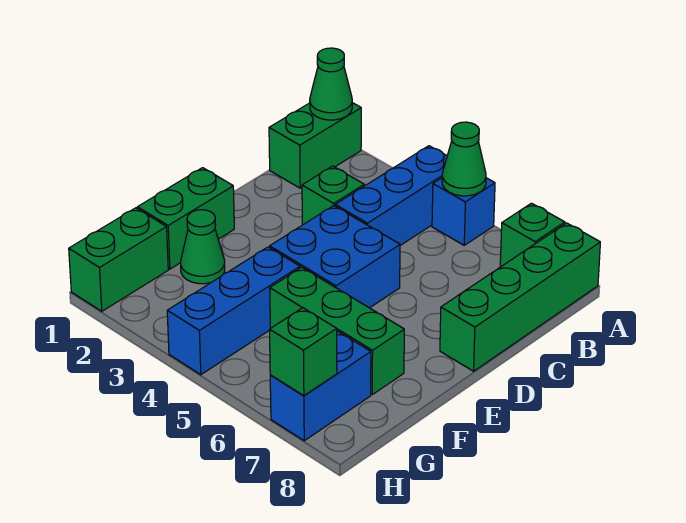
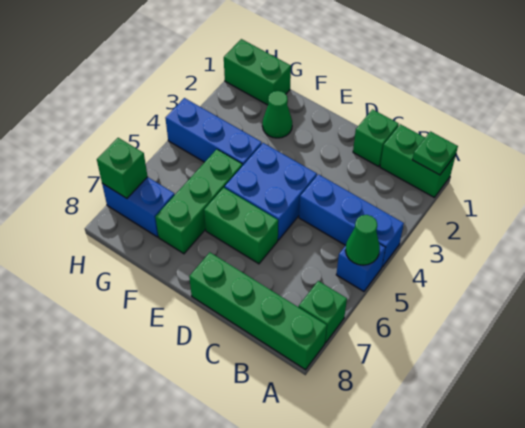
green 1x1 cone [310,48,352,120] -> green 1x1 plate [412,131,458,175]
green 1x1 brick [302,166,364,225] -> green 1x1 brick moved to [353,109,399,166]
green 1x2 brick [137,168,234,269] -> green 1x2 brick moved to [204,188,278,264]

